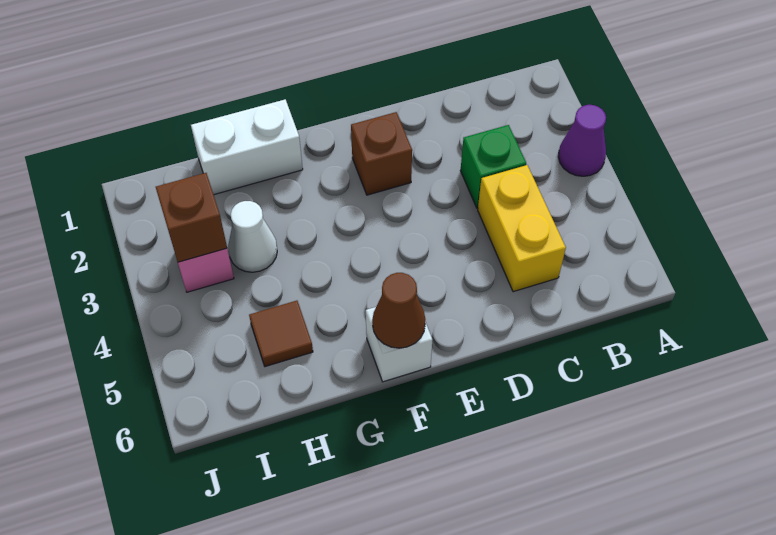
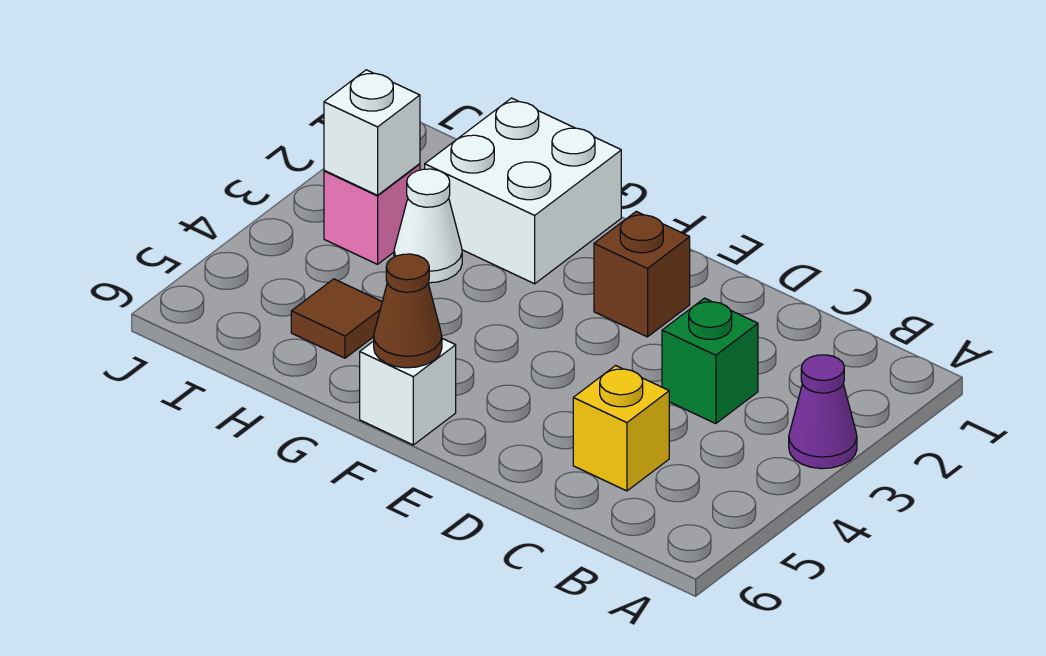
yellow 1x2 brick [478,165,566,292] -> yellow 1x1 brick [573,366,669,491]
white 1x2 brick [191,99,303,195] -> white 2x2 brick [425,98,621,284]
brown 1x1 brick [156,173,227,262] -> white 1x1 brick [324,70,420,195]

